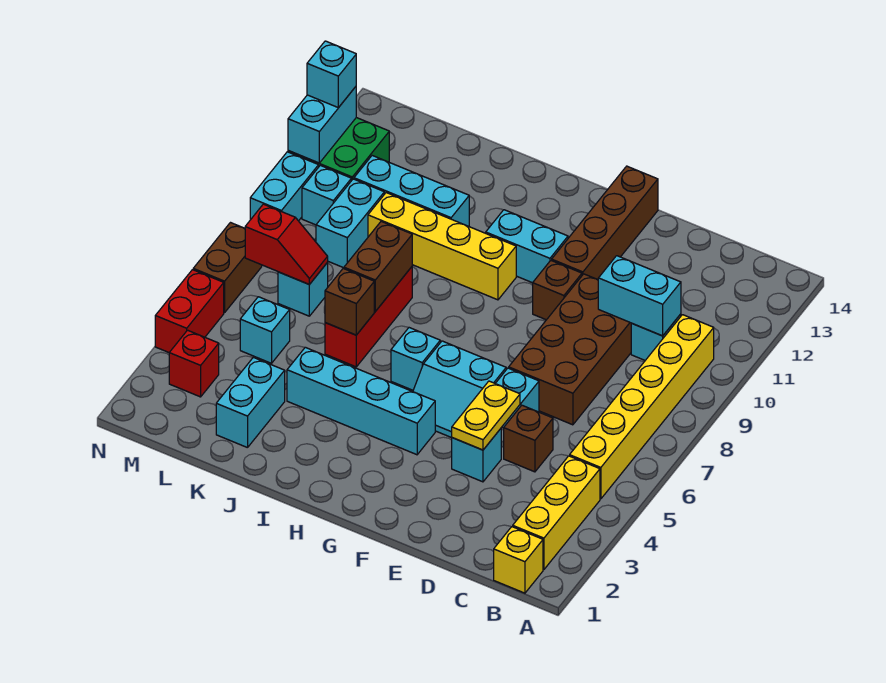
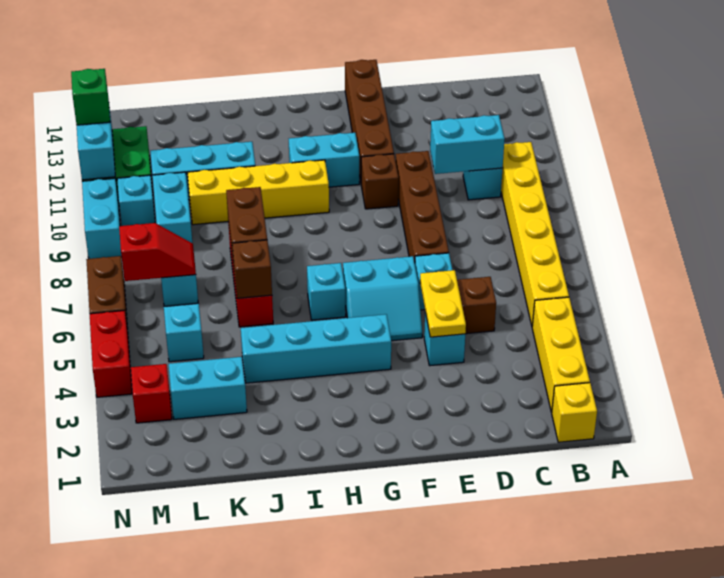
brown 2x4 brick [509,274,632,425] -> brown 1x4 brick [396,151,449,263]
cyan 1x2 brick [216,357,285,448] -> cyan 1x2 brick turned to [169,357,247,419]
cyan 1x1 brick [307,41,356,108] -> green 1x1 brick [71,69,110,125]

